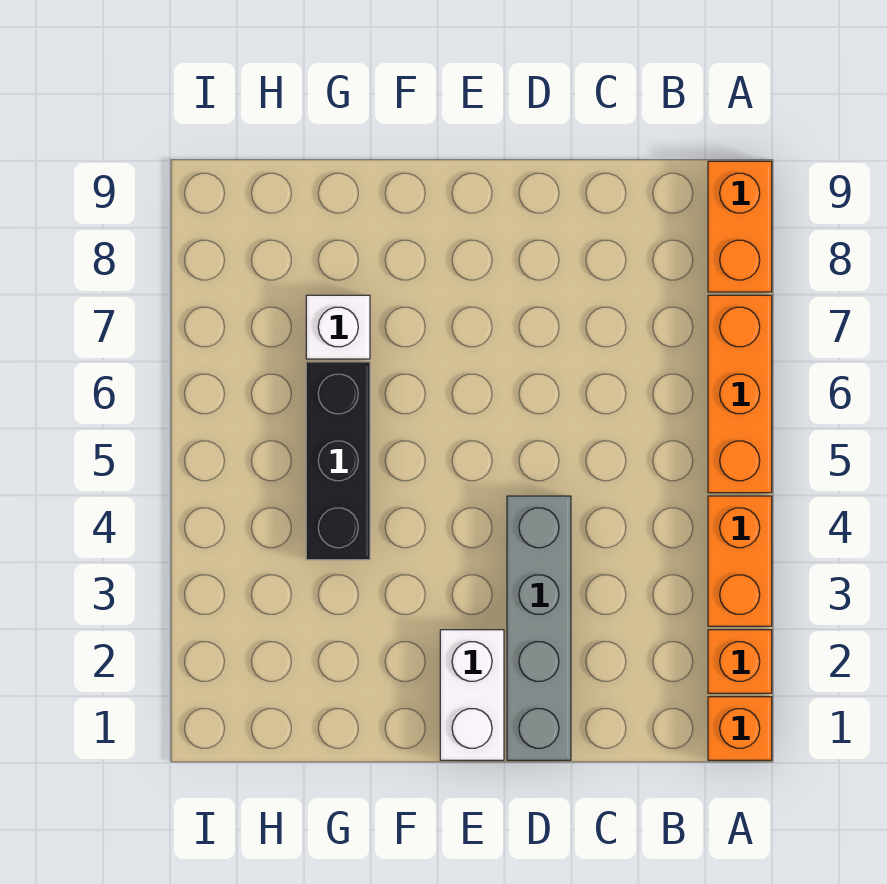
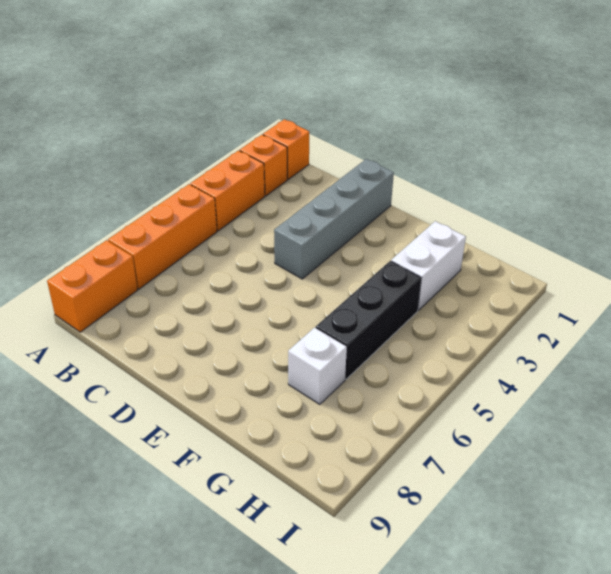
white 1x2 brick [440,630,504,760] -> white 1x2 brick moved to [391,221,466,310]

